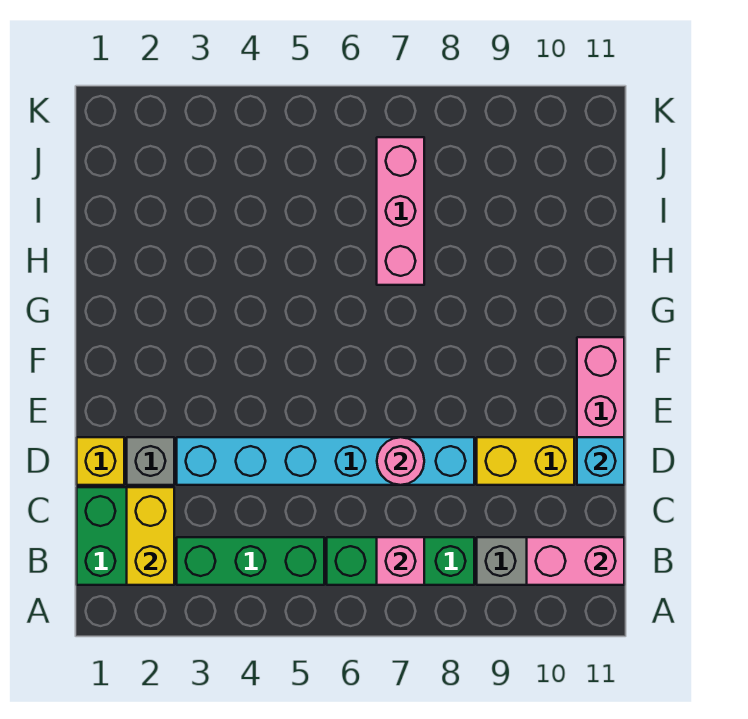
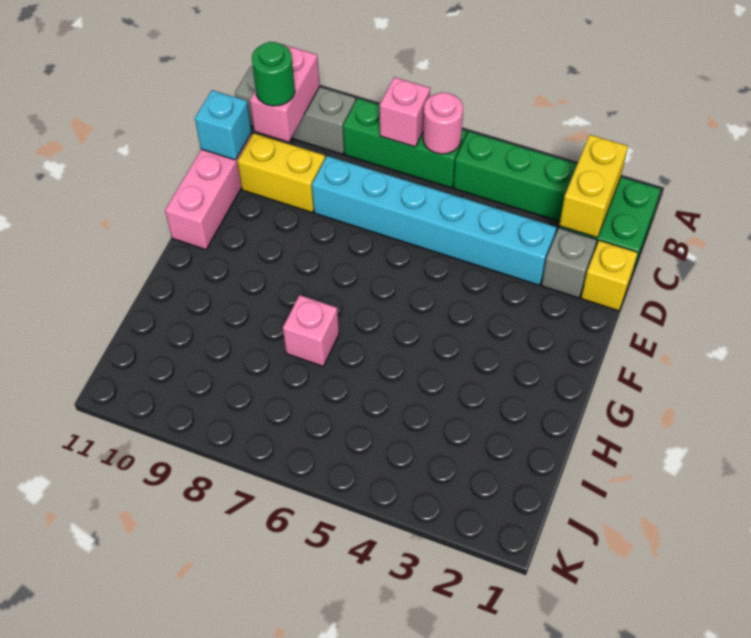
pink 1x2 brick [527,537,624,585] -> pink 1x2 brick turned to [250,45,320,142]
none -> green 1x1 round brick [252,42,295,106]
pink 1x1 round brick [377,437,424,485] -> pink 1x1 round brick moved to [423,92,463,154]
pink 1x3 brick [377,137,424,285] -> pink 1x1 brick [283,295,339,366]

